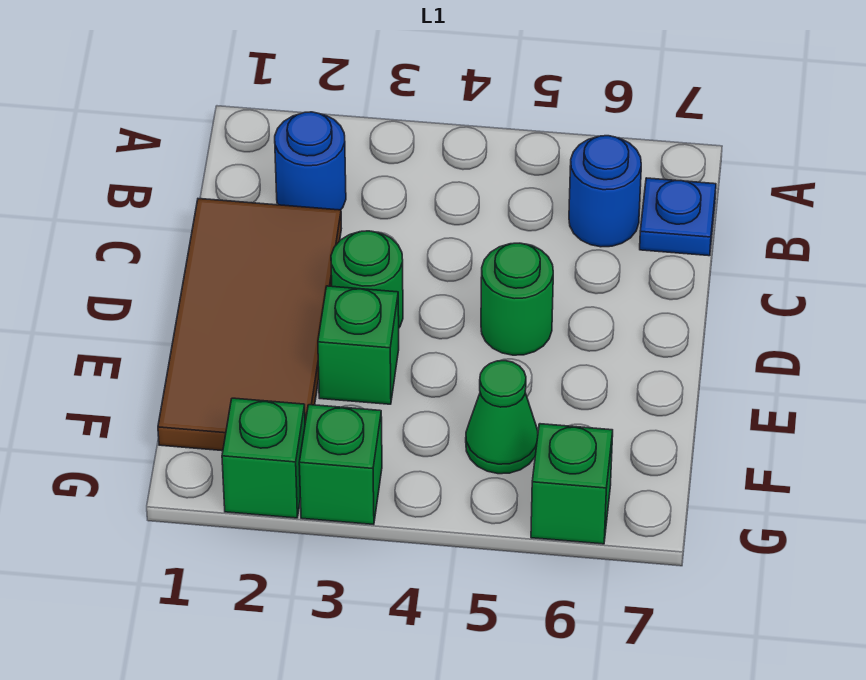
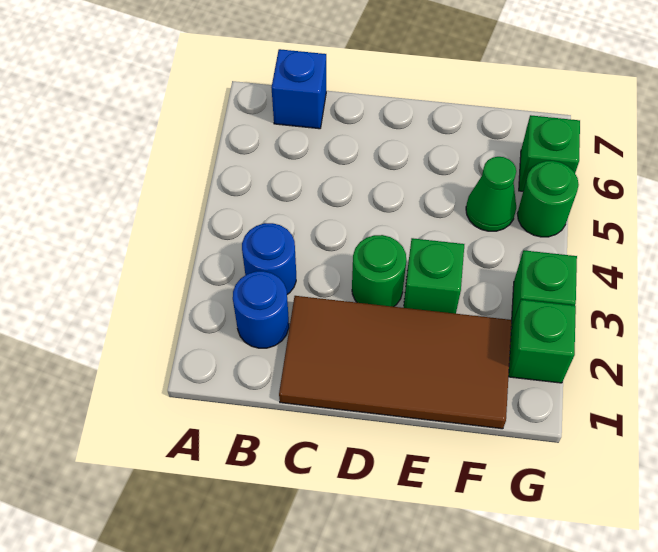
blue 1x1 round brick [569,136,641,247] -> blue 1x1 round brick moved to [242,223,296,294]
blue 1x1 plate [640,178,716,256] -> blue 1x1 brick [272,49,326,129]
green 1x1 round brick [481,243,553,355] -> green 1x1 round brick moved to [517,161,579,237]

